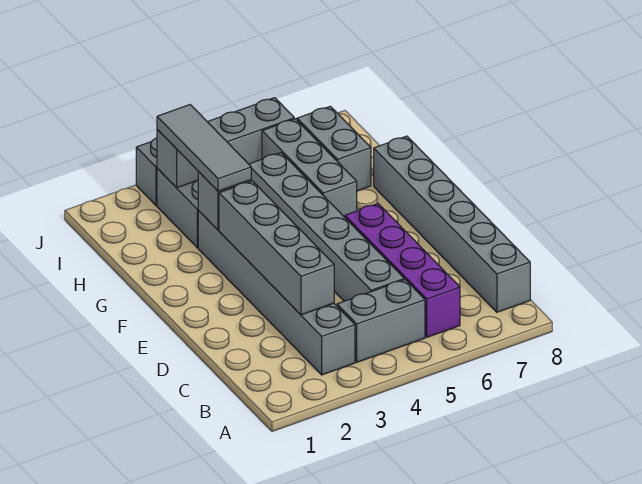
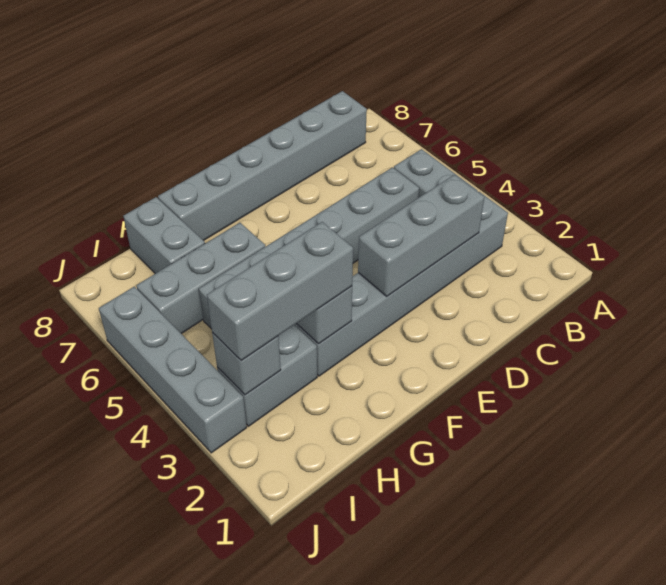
purple 1x4 brick [345,204,460,337] -> none
grey 1x4 brick [219,181,334,315] -> grey 1x3 brick [358,175,484,296]
grey 1x3 tile [157,105,251,191] -> grey 1x3 brick [207,222,353,361]
grey 1x2 brick [297,106,371,191] -> grey 1x2 brick turned to [123,197,205,274]

